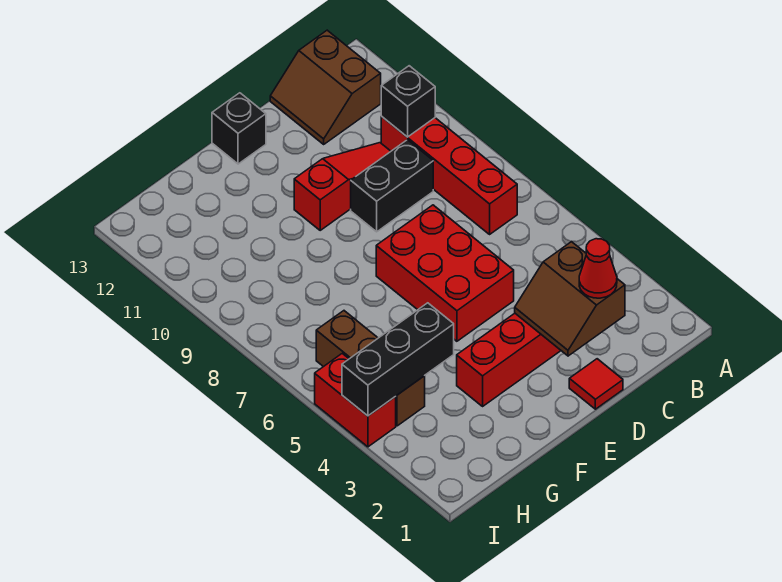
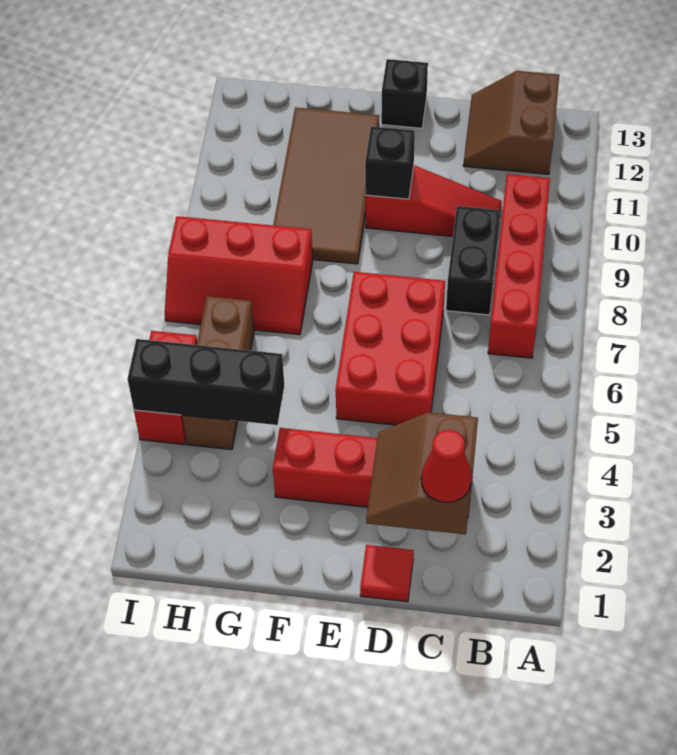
black 1x1 brick [381,66,435,137] -> black 1x1 brick moved to [365,126,415,199]
black 1x2 brick [351,140,433,232] -> black 1x2 brick turned to [446,206,501,315]
none -> brown 2x4 tile [273,107,379,264]
none -> red 2x3 slope [165,216,313,335]

